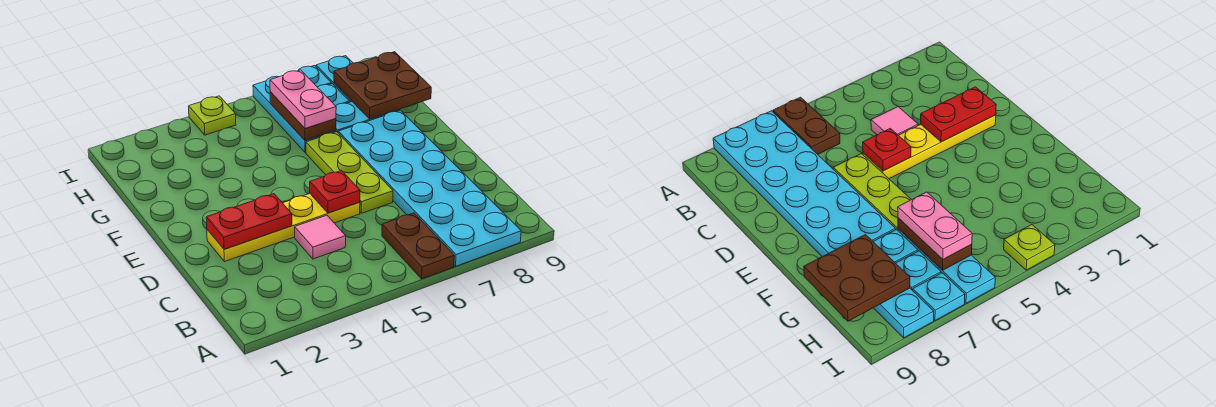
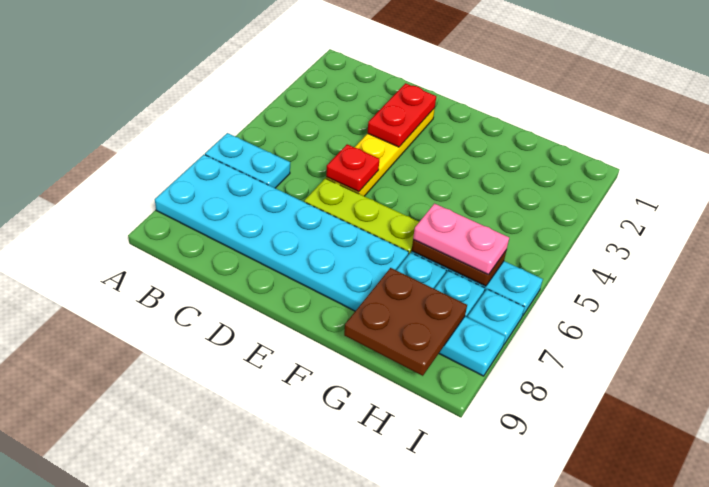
brown 1x2 plate [382,213,455,279] -> cyan 1x2 plate [205,133,290,188]
pink 1x1 tile [295,215,346,259] -> none
lime 1x1 plate [189,96,236,135] -> none

